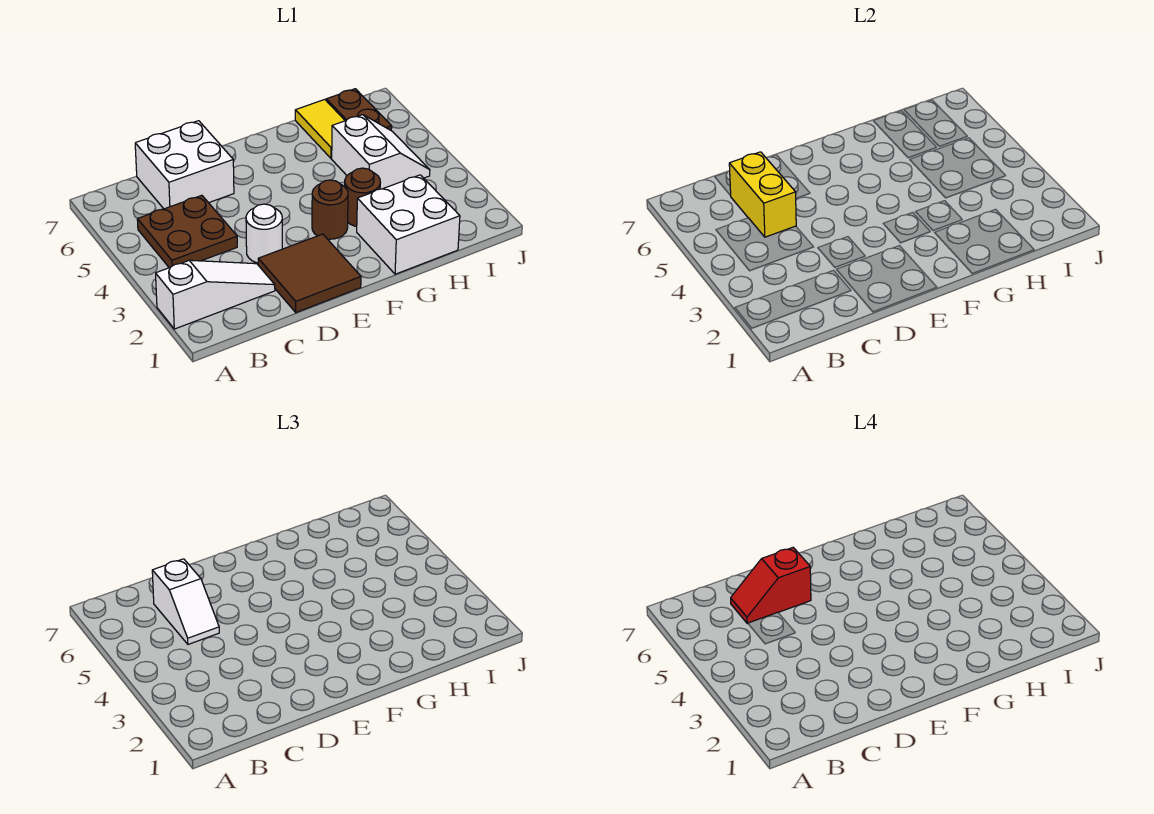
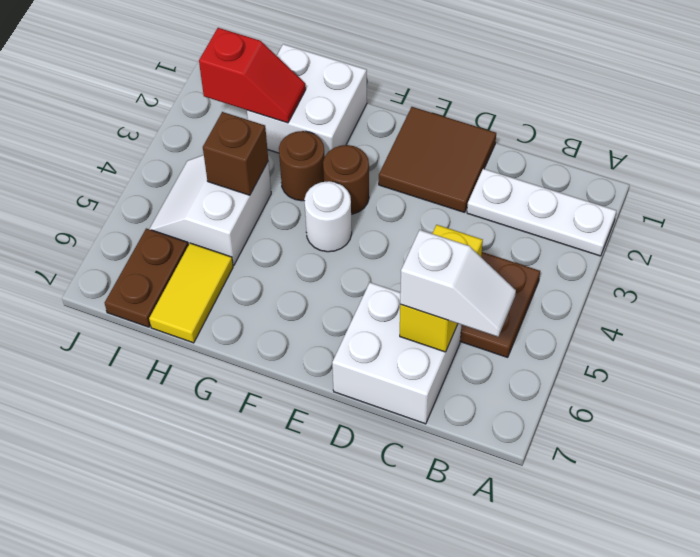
white 1x3 slope [156,260,275,329] -> white 1x3 plate [467,169,616,256]
white 1x2 slope [152,559,219,644] -> white 1x2 slope turned to [400,230,516,337]
red 1x2 slope [731,548,811,624] -> red 1x2 slope moved to [199,28,306,123]
white 1x1 round brick [246,204,282,263] -> white 1x1 round brick moved to [304,181,352,252]
none -> brown 1x1 brick [203,112,268,195]

